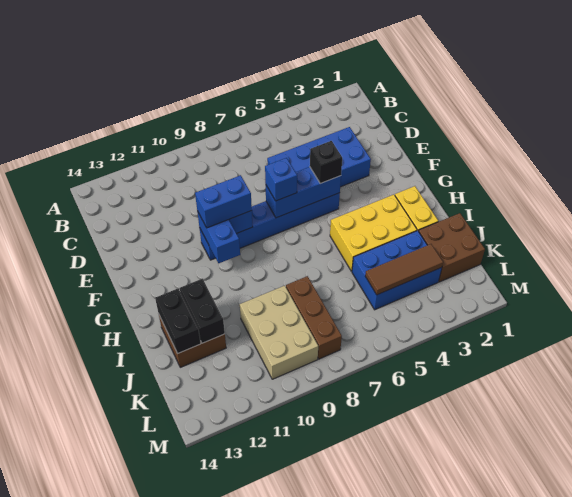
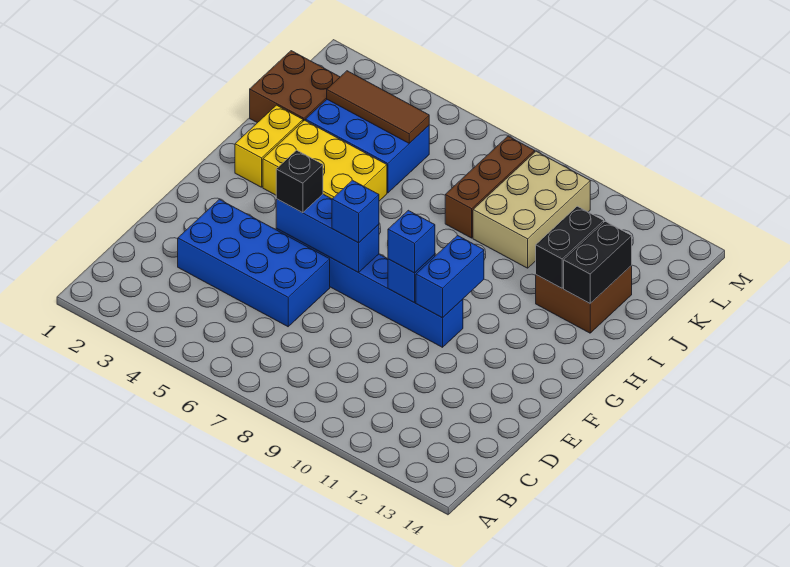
blue 1x2 brick [195,175,252,228] -> blue 1x1 brick [388,210,435,273]

